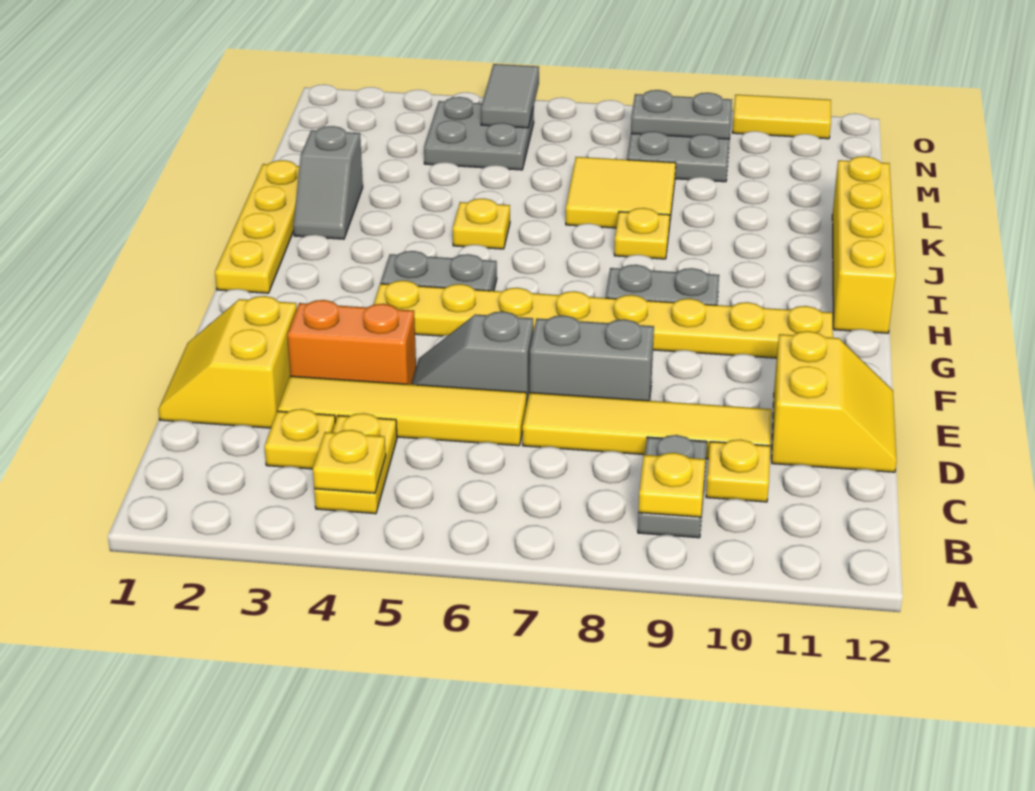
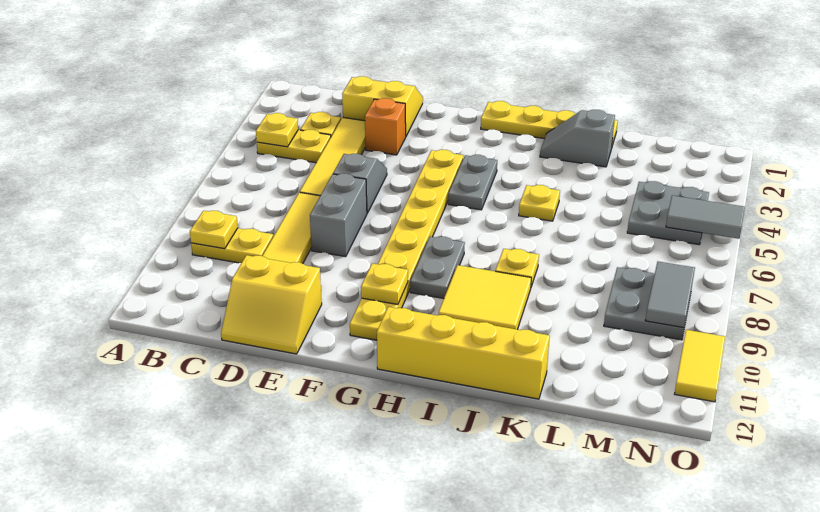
grey 1x2 plate [638,435,707,538] -> yellow 1x2 plate [191,228,273,263]
yellow 1x1 plate [706,439,770,502] -> yellow 1x1 plate moved to [361,263,408,304]
orange 1x2 brick [287,300,416,384] -> orange 1x1 brick [365,98,406,155]
yellow 2x2 tile [566,157,676,228] -> yellow 2x2 tile moved to [439,265,531,330]
grey 1x2 plate [631,90,732,139] -> grey 1x2 tile [645,262,695,328]

